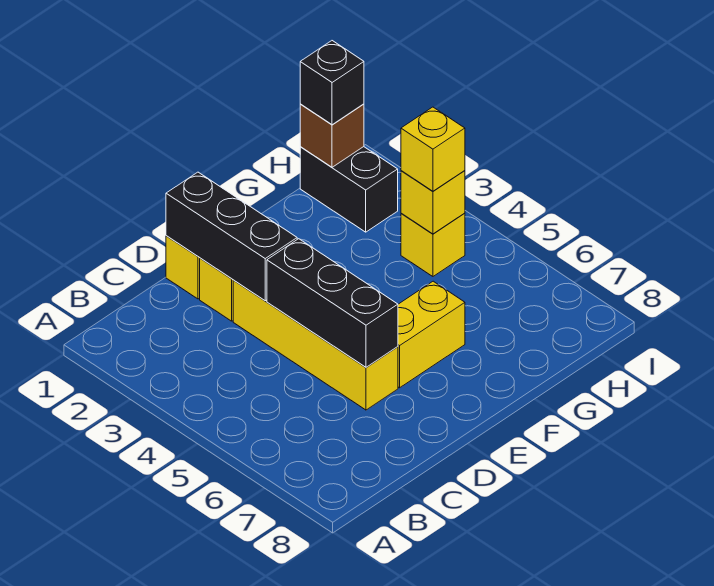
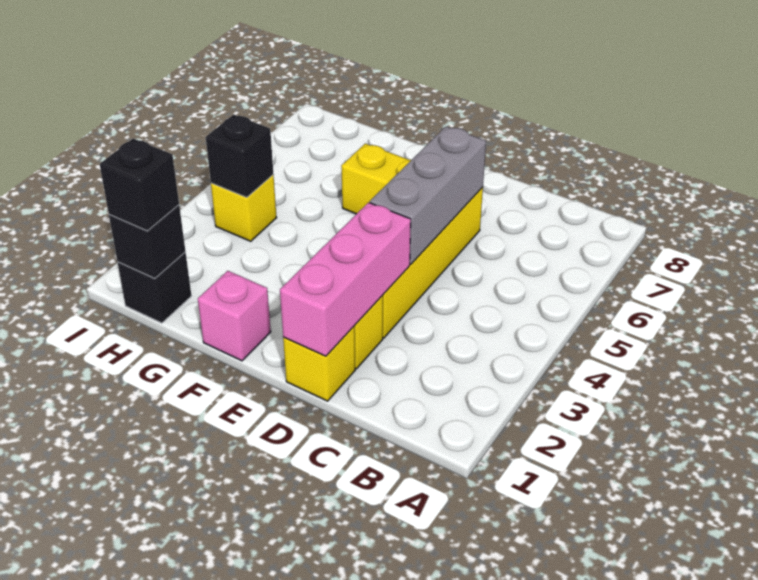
black 1x3 brick [166,172,297,301] -> pink 1x3 brick [280,202,411,356]
black 1x3 brick [267,239,398,367] -> grey 1x3 brick [370,127,486,264]
none -> pink 1x1 brick [198,271,271,361]
black 1x2 brick [300,147,398,232] -> black 1x1 brick [118,252,191,323]
brown 1x1 brick [300,104,364,167] -> black 1x1 brick [109,205,186,278]
yellow 1x1 brick [401,171,465,234] -> black 1x1 brick [206,115,273,197]
yellow 1x1 brick [401,107,465,191] -> none

